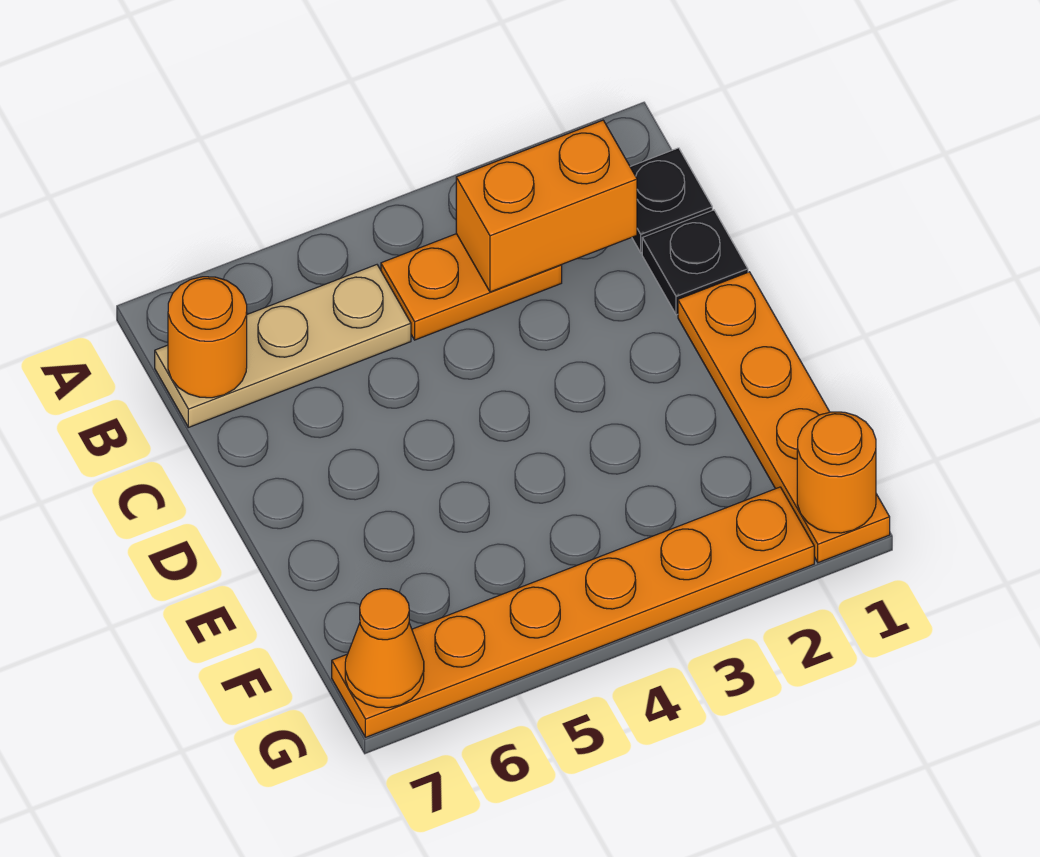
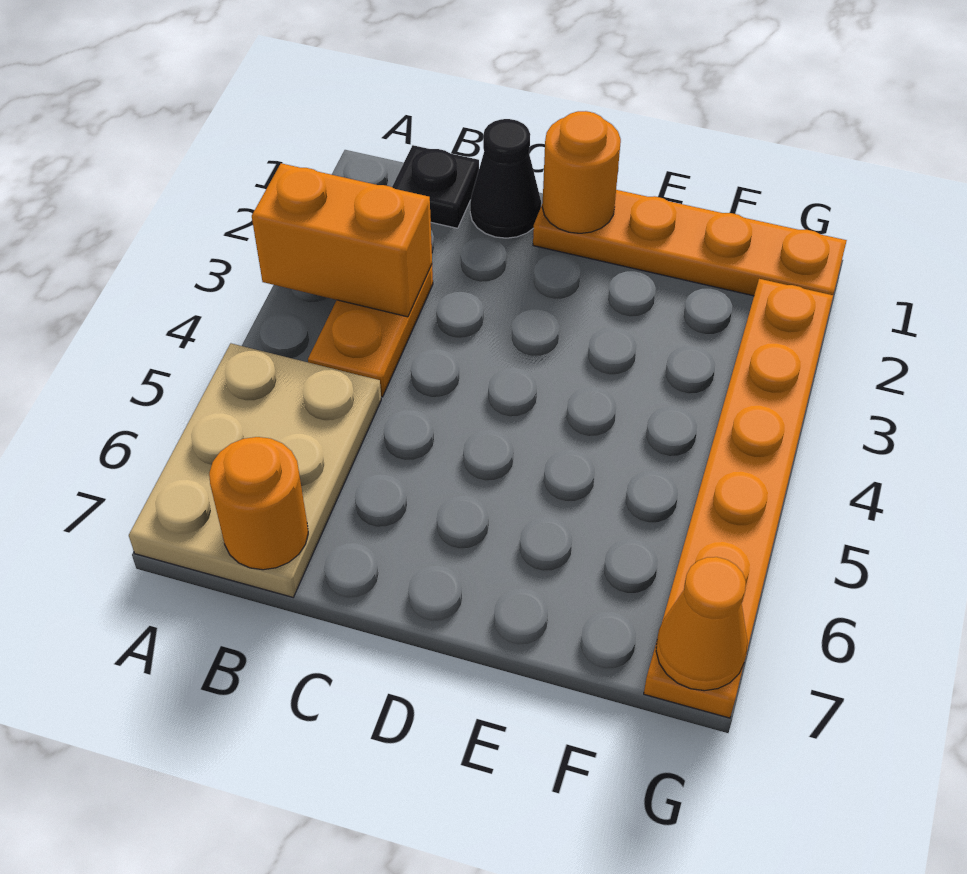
orange 1x2 brick [456,120,637,292] -> orange 1x2 brick turned to [252,163,432,317]
tan 1x3 plate [155,265,411,427] -> tan 2x3 plate [129,343,381,597]
black 1x1 plate [642,210,748,315] -> black 1x1 cone [470,119,541,238]
orange 1x1 round brick [797,412,876,533] -> orange 1x1 round brick moved to [542,111,621,233]

